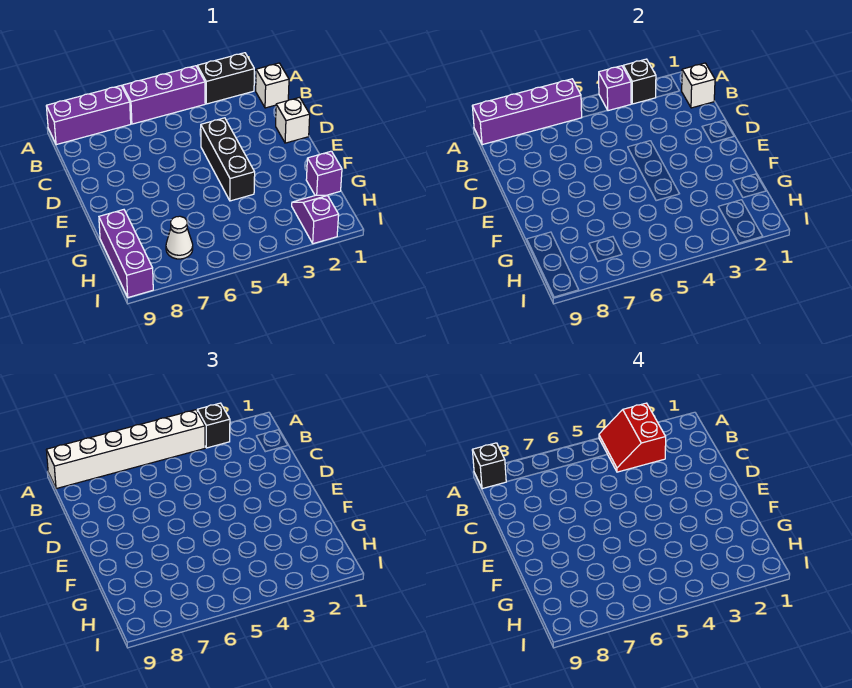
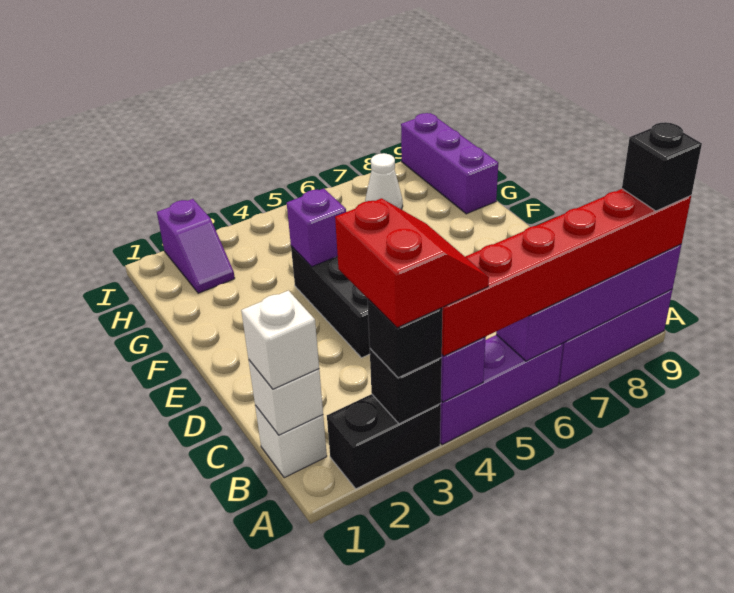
white 1x6 brick [46,410,205,489] -> red 1x6 brick [442,189,691,356]
white 1x1 brick [276,97,310,143] -> white 1x1 brick moved to [241,290,319,389]
purple 1x1 brick [306,151,342,195] -> purple 1x1 brick moved to [287,188,346,267]

